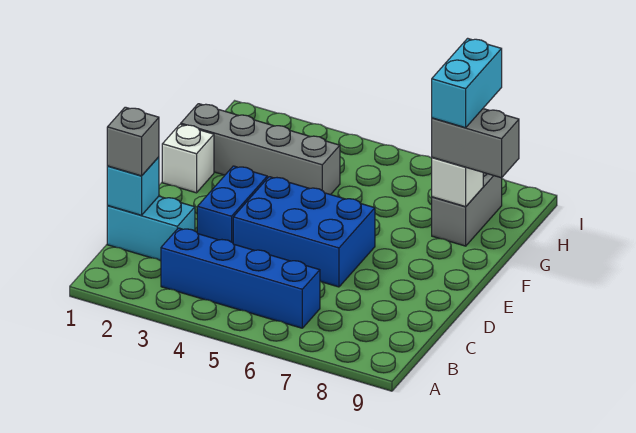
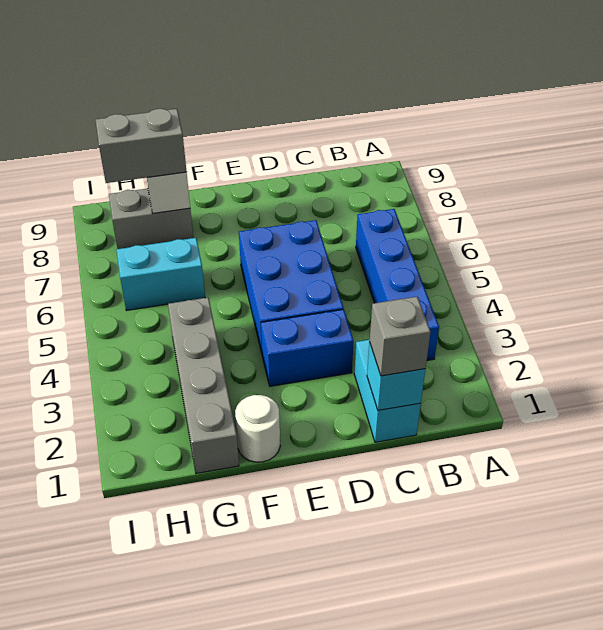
white 1x1 brick [162,124,214,193] -> white 1x1 round brick [235,395,280,462]
grey 1x2 brick [432,109,519,178] -> grey 1x2 brick turned to [96,109,187,183]
cyan 1x2 brick [432,38,502,128] -> cyan 1x2 brick moved to [116,238,205,311]

